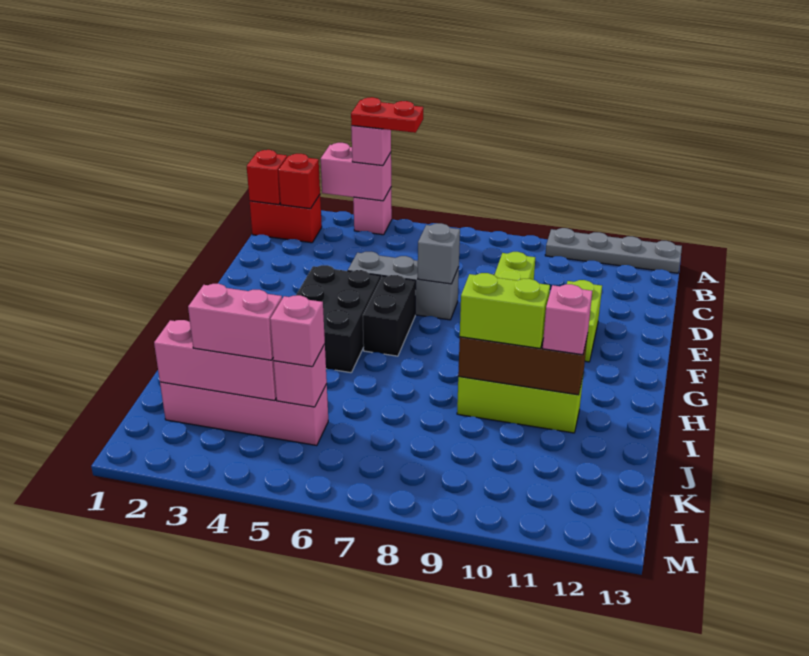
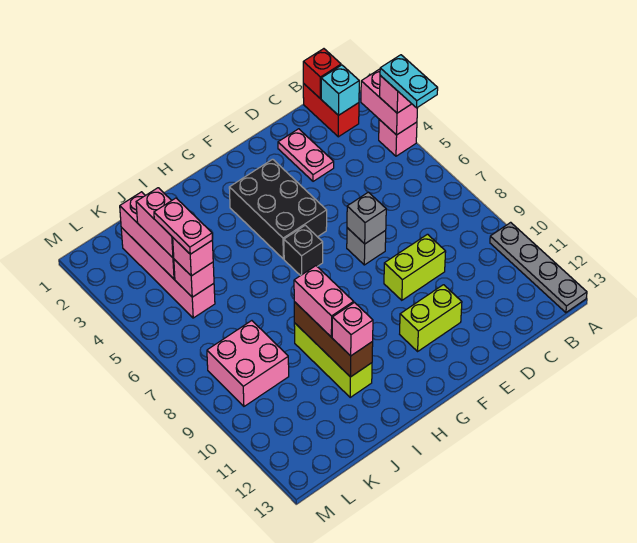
red 1x2 plate [351,97,423,133] -> cyan 1x2 plate [380,55,438,108]
red 1x1 brick [278,154,320,209] -> cyan 1x1 brick [321,65,359,115]
none -> pink 1x2 plate [278,129,334,181]
grey 1x3 brick [348,252,459,320] -> grey 1x1 brick [347,228,386,265]
black 2x3 brick [296,265,380,373] -> black 2x3 brick turned to [229,159,327,259]
black 1x2 brick [363,275,416,356] -> black 1x1 brick [284,225,323,276]
lime 1x2 brick [460,273,550,348] -> pink 1x2 brick [294,266,354,337]
none -> pink 1x2 plate [154,198,212,254]
none -> pink 2x2 brick [207,321,289,406]

